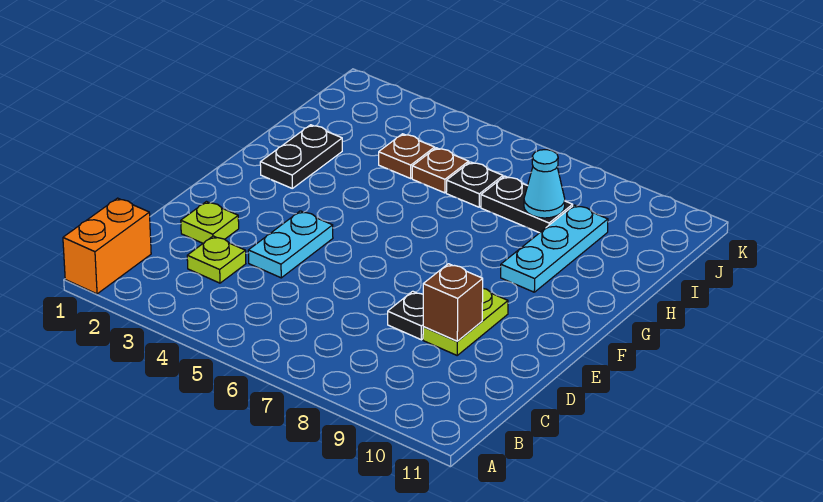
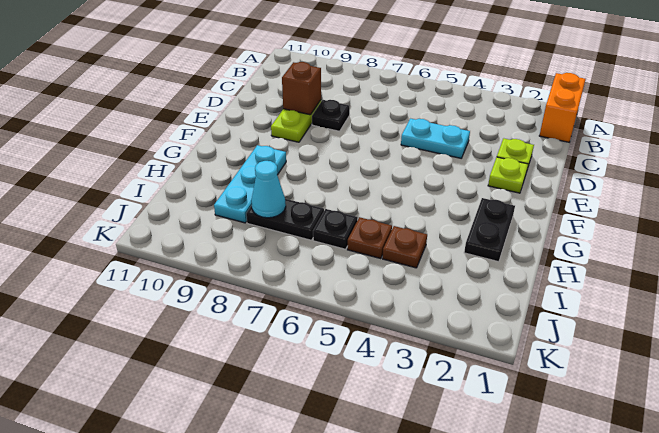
lime 1x1 plate [187,236,246,283] -> lime 1x1 plate moved to [488,157,528,193]
cyan 1x2 plate [248,211,333,278] -> cyan 1x2 plate turned to [401,118,470,158]

